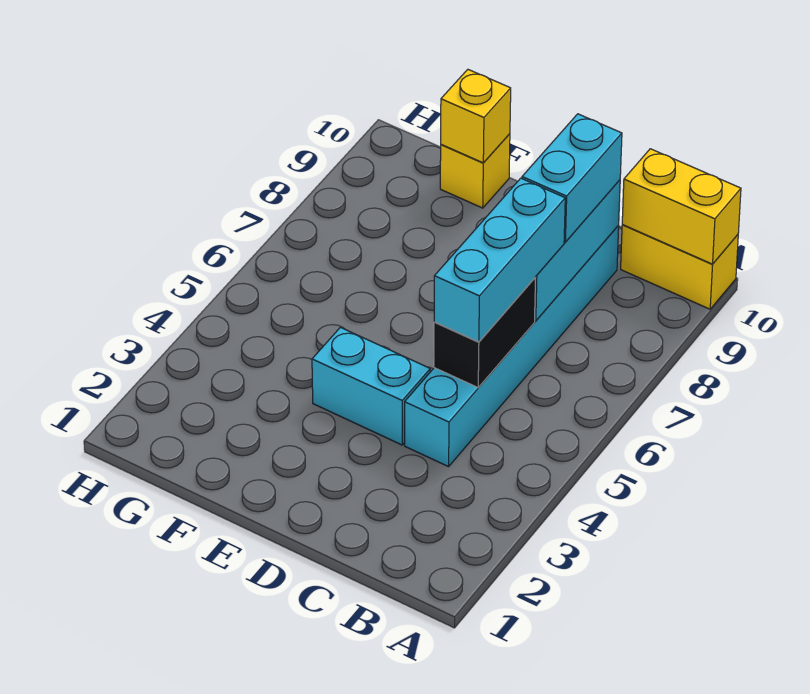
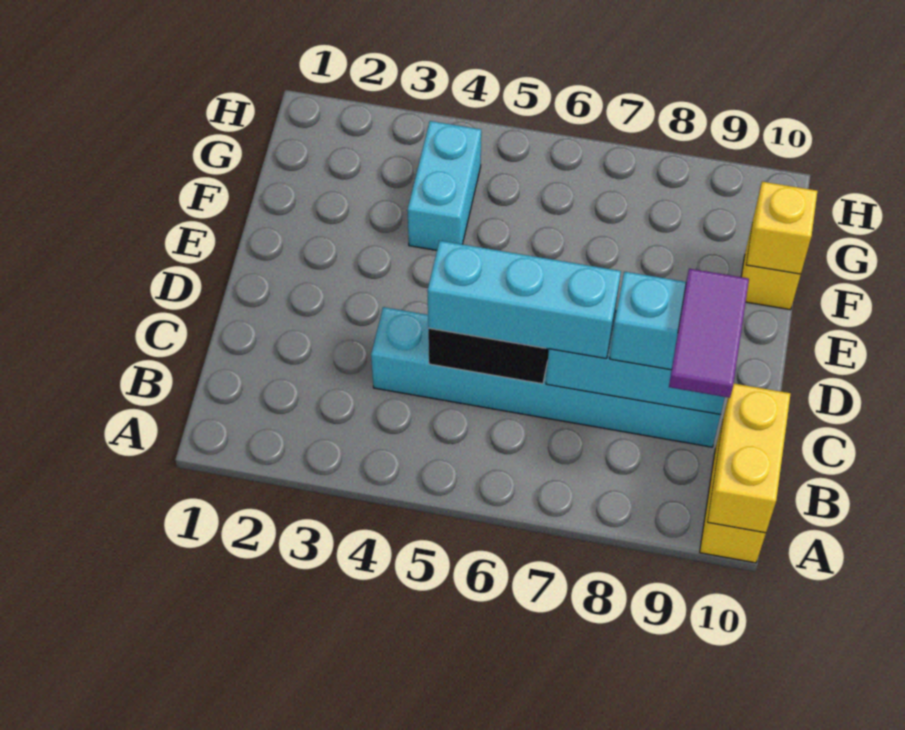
none -> purple 1x2 tile [669,269,749,398]
cyan 1x2 brick [312,327,430,445] -> cyan 1x2 brick moved to [408,121,481,250]

